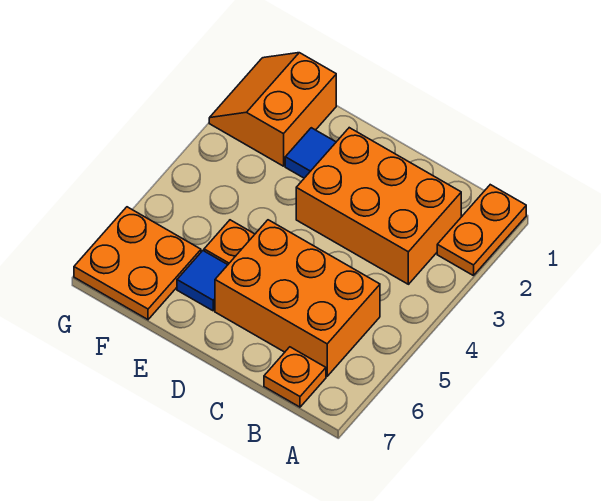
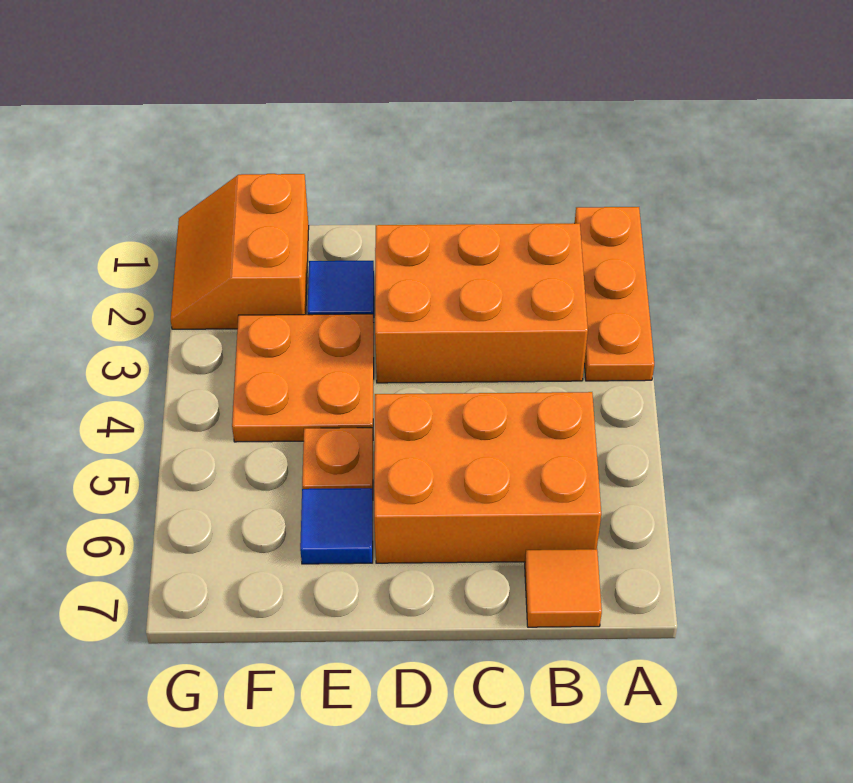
orange 1x2 plate [437,185,526,276] -> orange 1x3 plate [575,207,654,381]
orange 1x1 plate [264,347,326,407] -> orange 1x1 tile [525,549,602,627]
orange 2x2 plate [74,207,201,320] -> orange 2x2 plate moved to [232,314,374,442]

